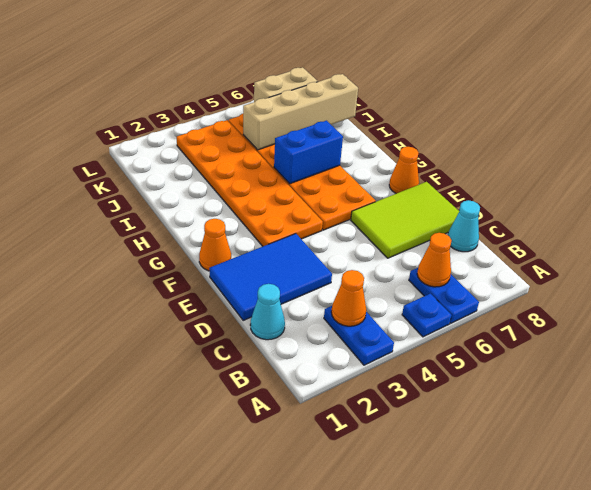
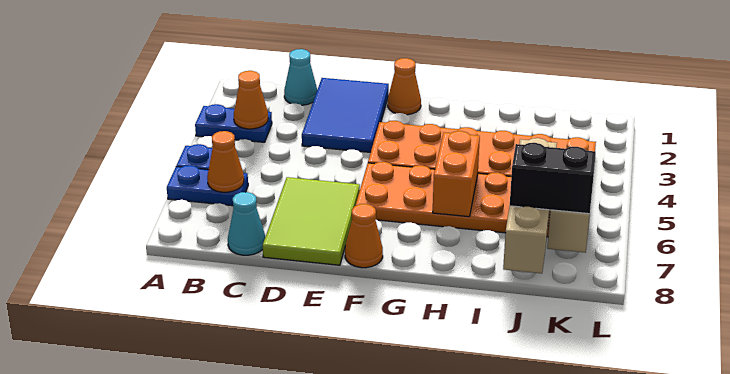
blue 1x2 brick [274,121,343,184] -> orange 1x2 brick [433,131,480,217]
none -> black 1x2 brick [510,143,596,214]

